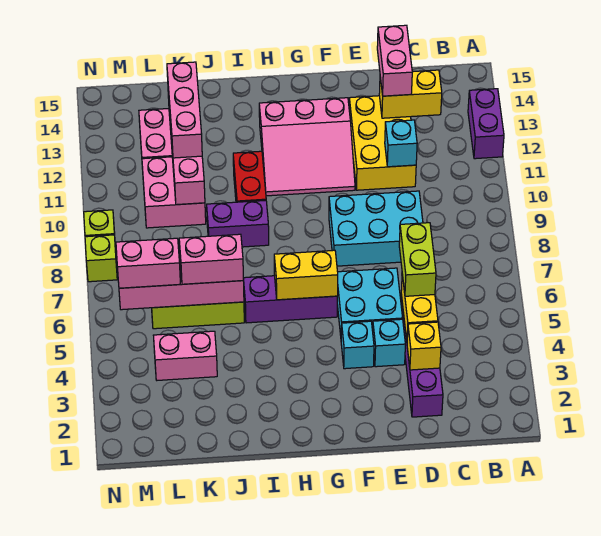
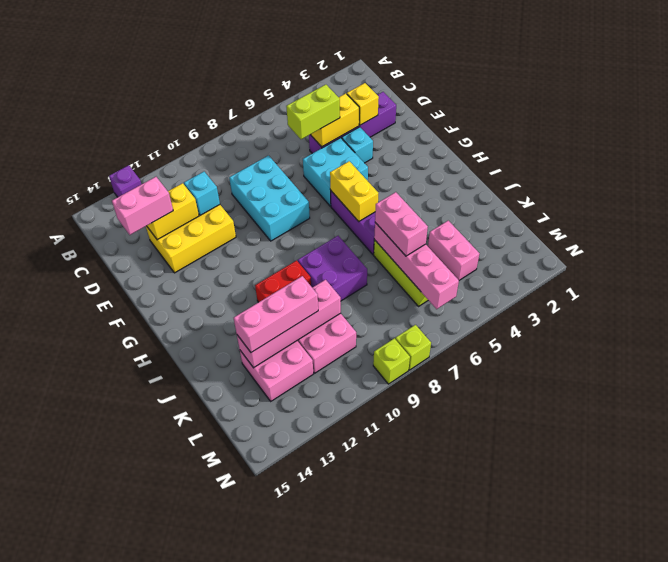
purple 1x2 brick [468,89,504,159] -> purple 1x1 brick [109,165,141,197]
yellow 1x2 brick [379,70,442,118] -> yellow 1x2 brick turned to [147,183,199,240]
cyan 1x1 brick [341,321,374,369] -> none
pink 3x3 slope [259,98,355,196] -> none
purple 1x2 brick [207,200,269,247] -> purple 2x2 brick [298,236,367,301]
pink 1x2 brick [116,238,180,288] -> none

